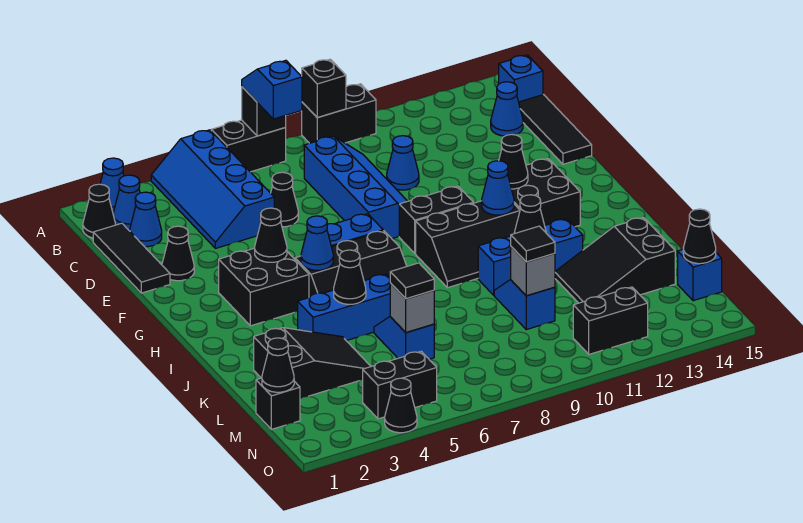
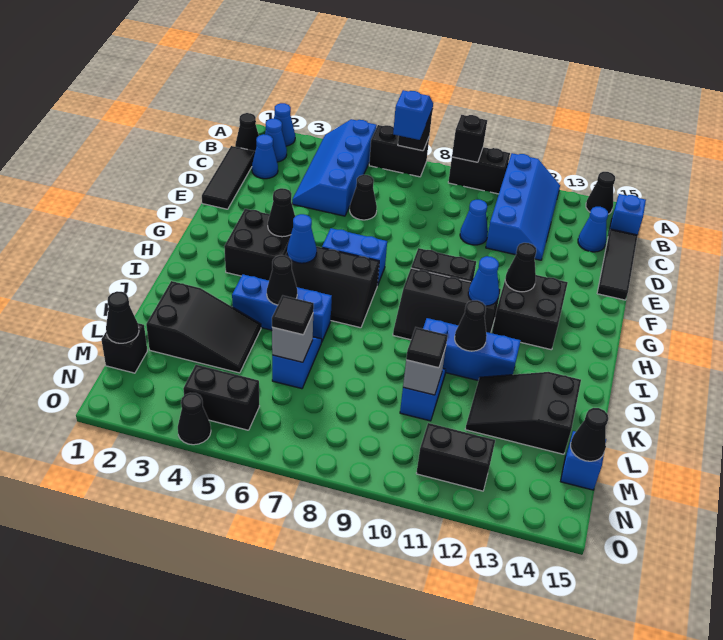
blue 2x4 slope [304,136,407,239] -> blue 2x4 slope moved to [486,153,560,260]
black 1x1 cone [162,226,194,281] -> black 1x1 cone moved to [586,172,615,214]

